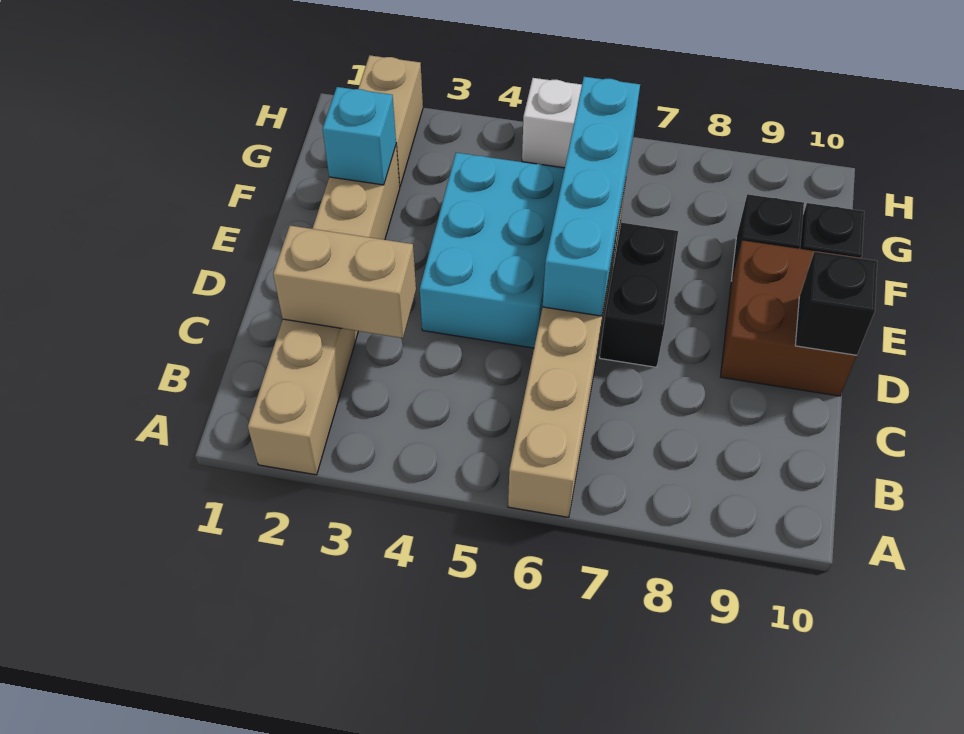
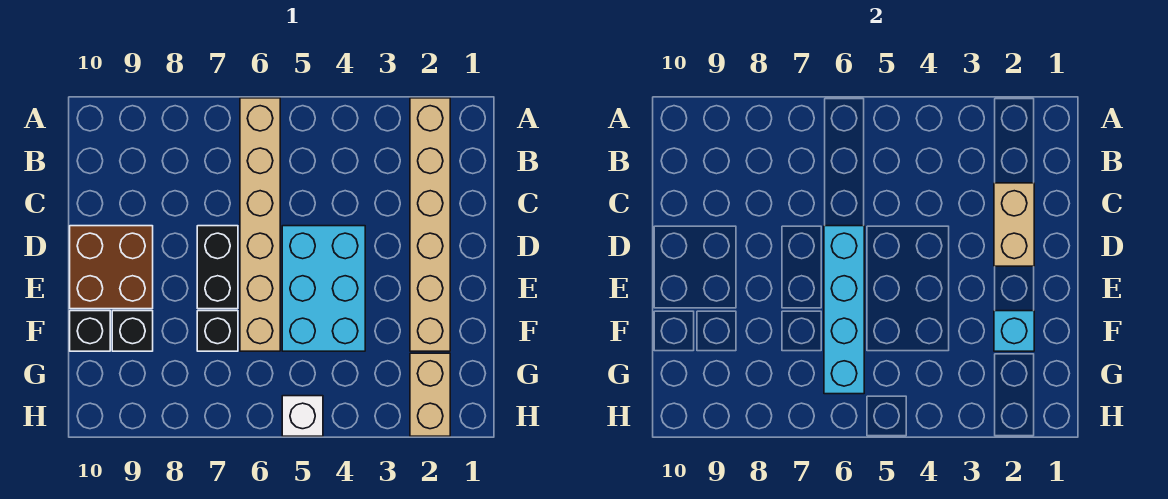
tan 1x2 brick [273,226,416,338] -> tan 1x2 brick turned to [994,183,1034,266]
black 1x1 brick [795,252,877,356] -> black 1x1 brick moved to [197,311,238,351]

